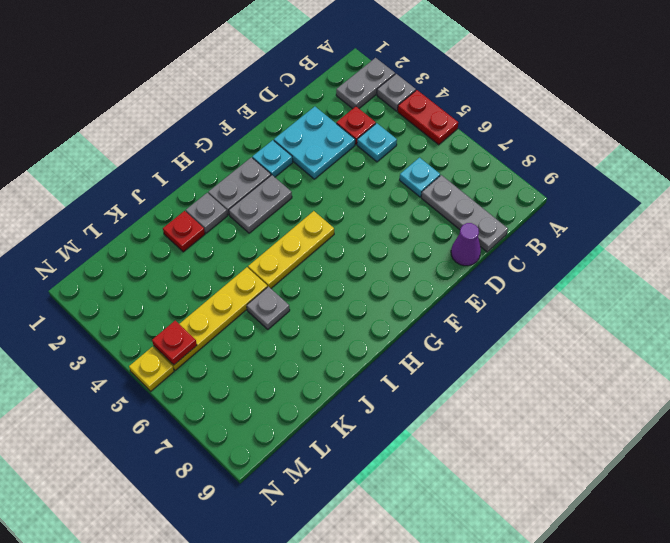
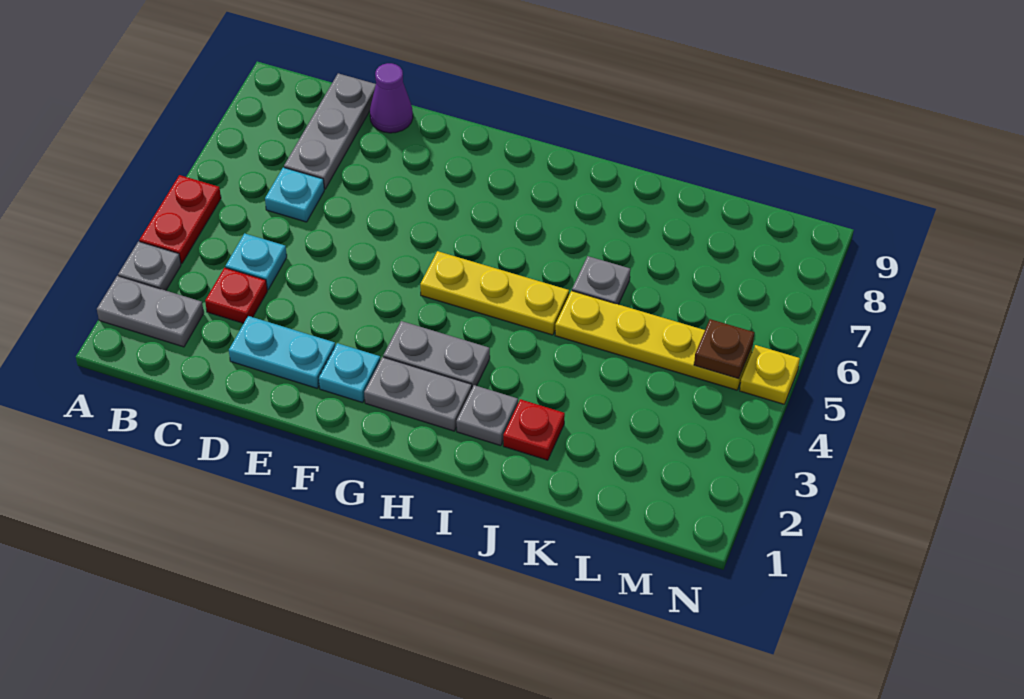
cyan 2x2 plate [274,107,355,179] -> cyan 1x2 plate [229,316,335,389]
red 1x1 plate [152,321,197,365] -> brown 1x1 plate [694,319,754,379]

